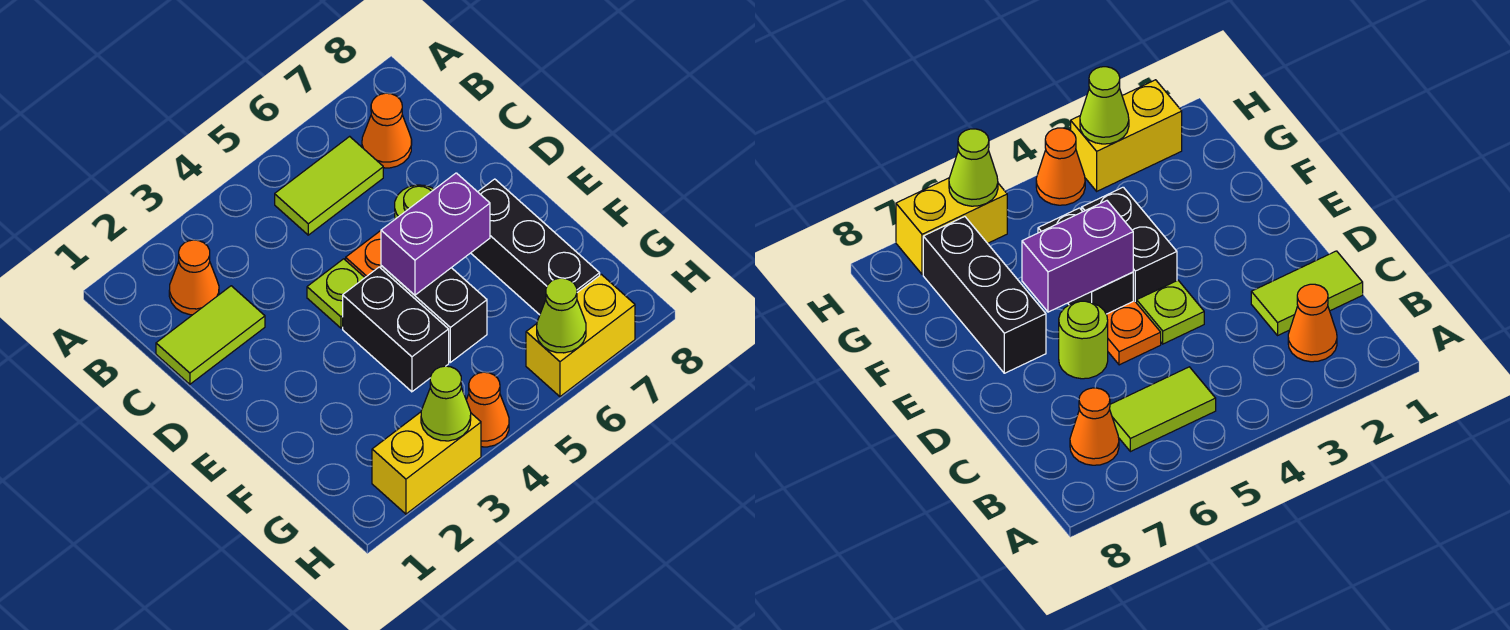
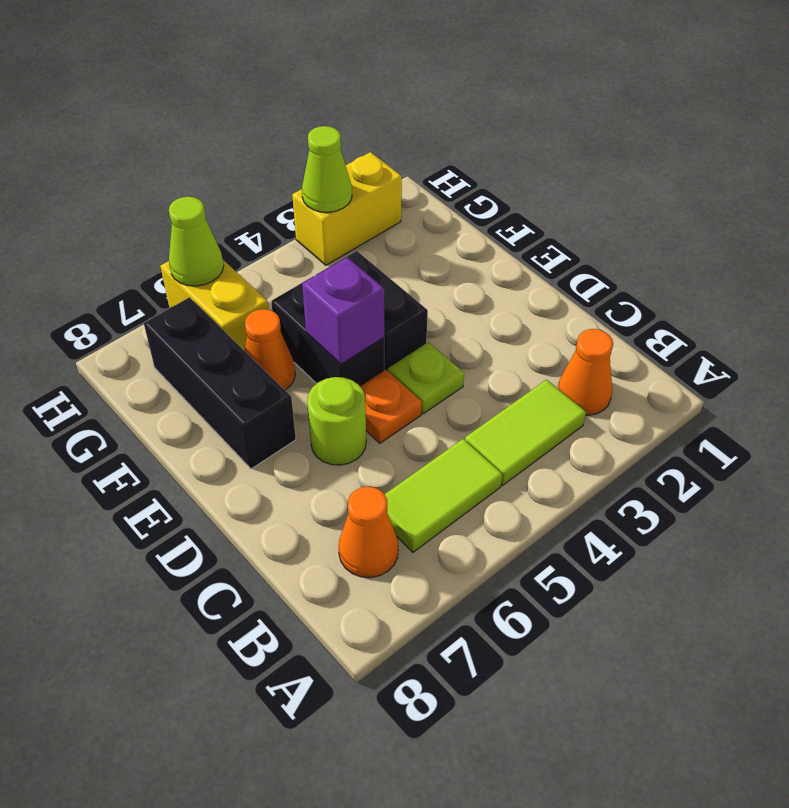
lime 1x2 tile [156,286,265,384] -> lime 1x2 tile moved to [465,380,586,485]
purple 1x2 brick [381,173,490,295] -> purple 1x1 brick [302,257,384,364]
orange 1x1 cone [466,372,509,447] -> orange 1x1 cone moved to [244,309,295,390]
yellow 1x2 brick [526,274,635,397] -> yellow 1x2 brick turned to [160,260,268,350]

